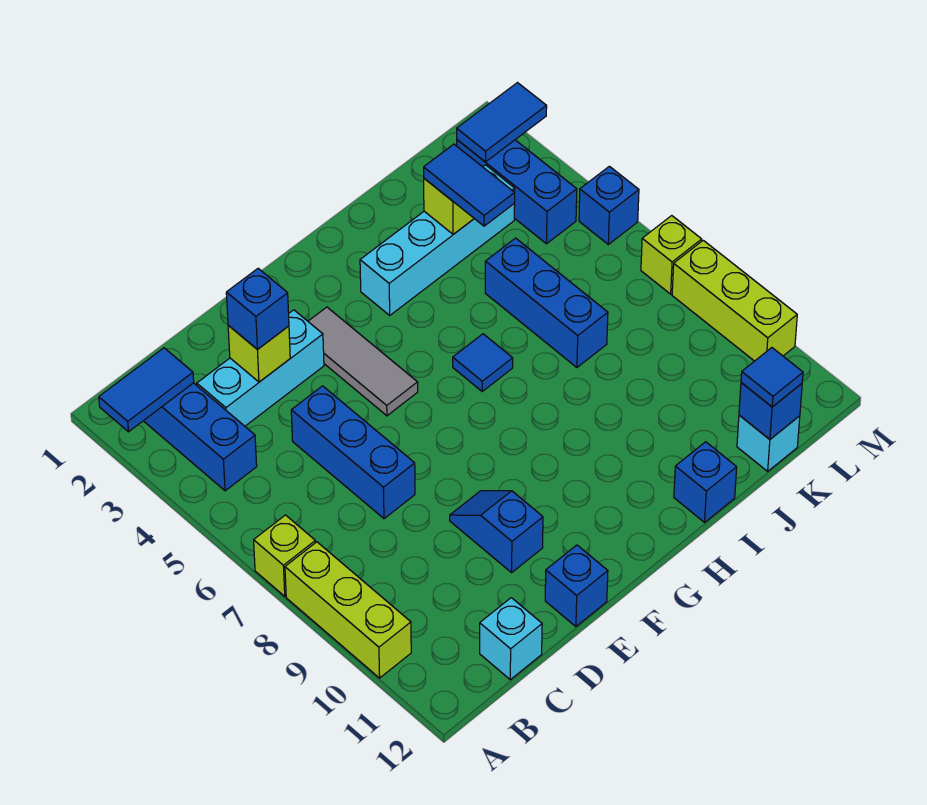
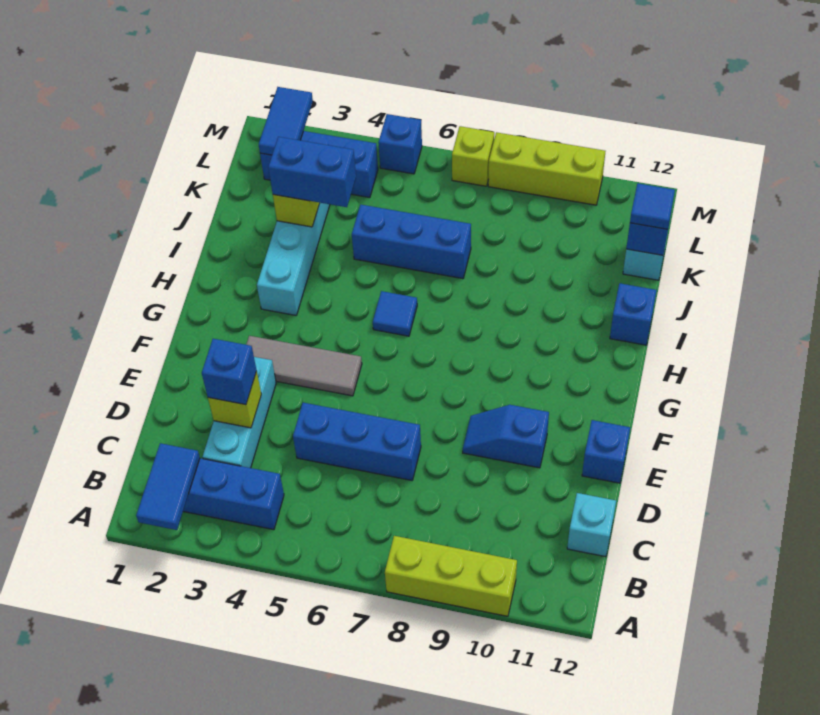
lime 1x1 brick [254,515,315,596] -> none
blue 1x2 tile [424,144,515,226] -> blue 1x2 brick [268,137,356,207]

